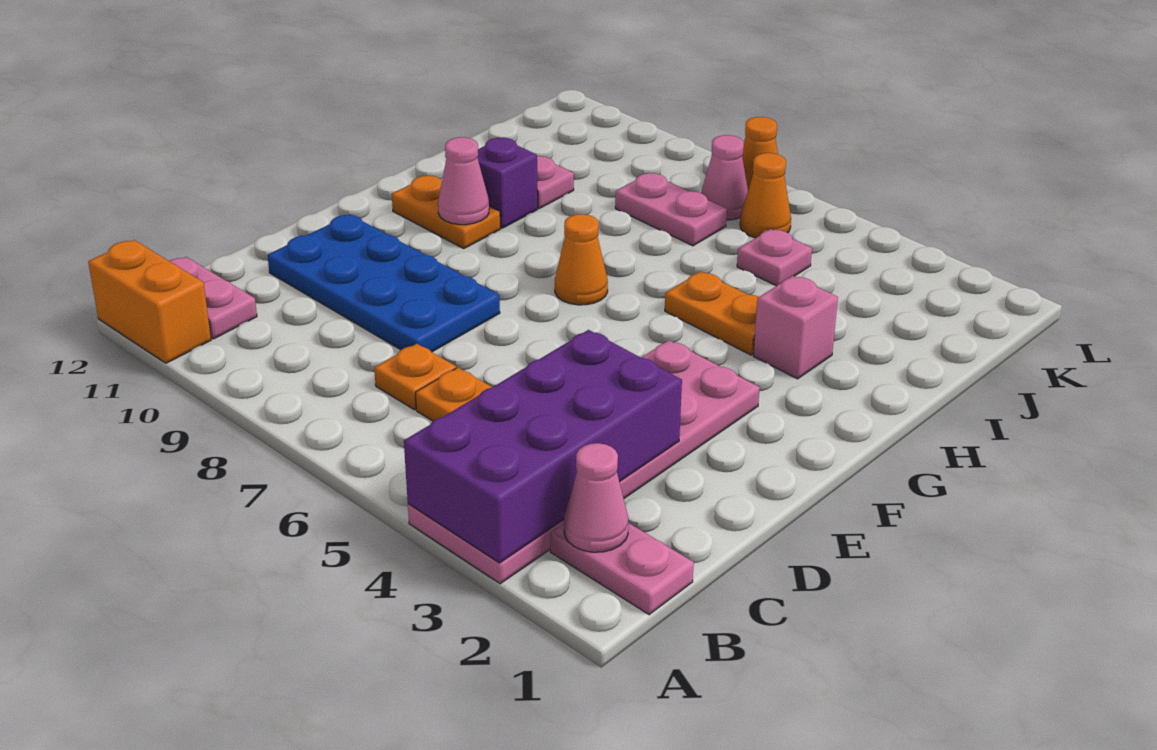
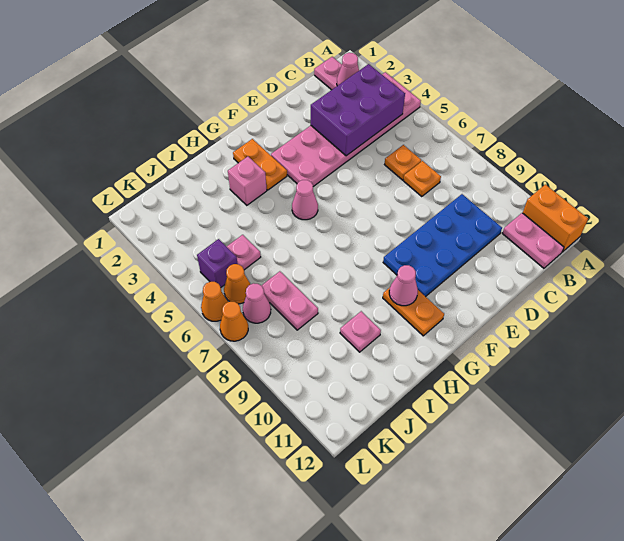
purple 2x4 brick [404,330,682,563] -> purple 2x3 brick [311,64,405,156]
blue 2x4 plate [267,214,500,352] -> blue 2x4 plate turned to [383,194,502,297]
none -> pink 1x1 cone [292,180,318,220]
orange 1x1 cone [555,214,608,305] -> orange 1x1 cone moved to [201,282,228,321]
orange 1x2 plate [665,272,759,355] -> orange 1x2 plate moved to [233,139,287,190]
purple 1x1 brick [478,138,538,228] -> purple 1x1 brick moved to [197,239,238,287]

